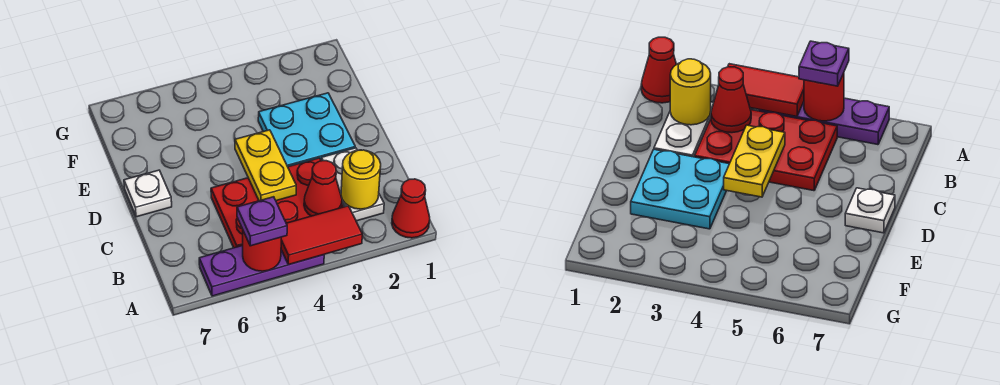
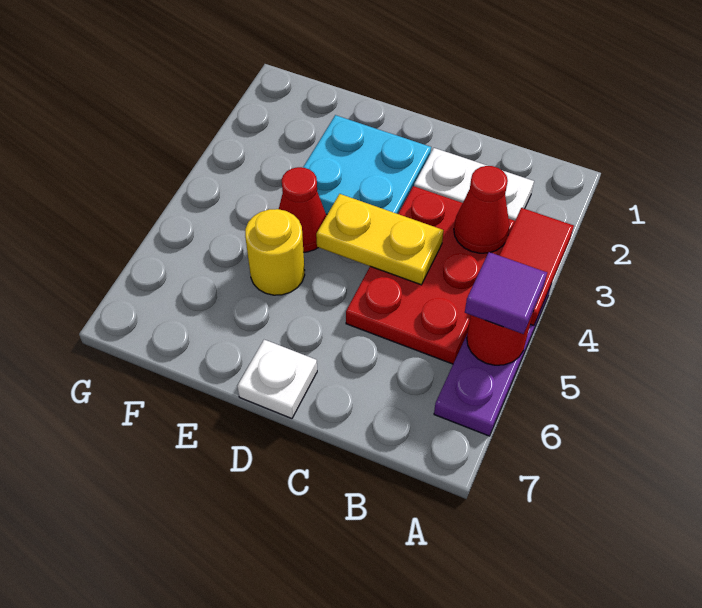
red 1x1 cone [392,179,430,238] -> red 1x1 cone moved to [279,167,327,252]
purple 1x1 plate [237,197,287,246] -> purple 1x1 tile [465,252,547,334]
yellow 1x1 round brick [341,150,381,209] -> yellow 1x1 round brick moved to [245,209,305,295]

